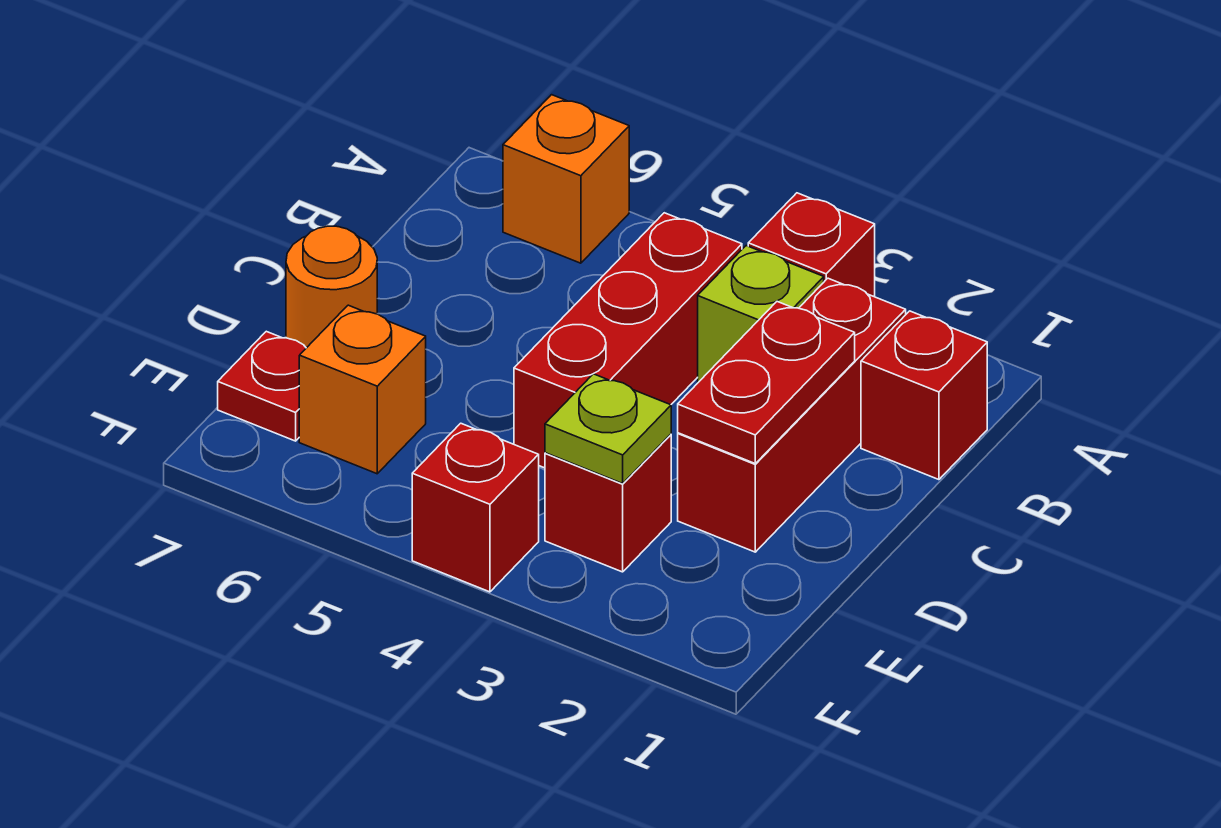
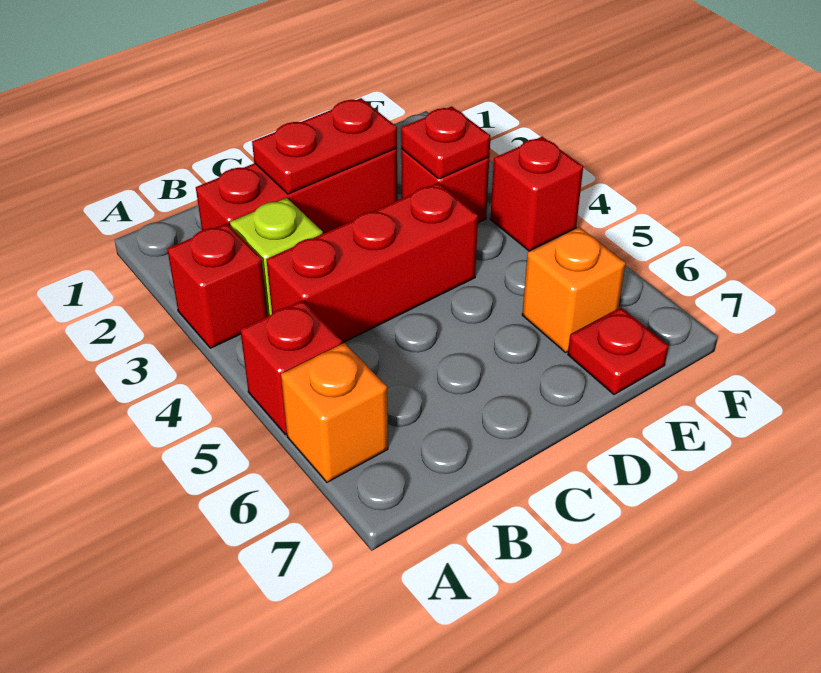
red 1x1 brick [861,311,987,480] -> red 1x1 brick moved to [240,300,342,435]
orange 1x1 round brick [286,226,377,347] -> none
lime 1x1 plate [545,374,671,483] -> red 1x1 plate [401,106,491,179]

